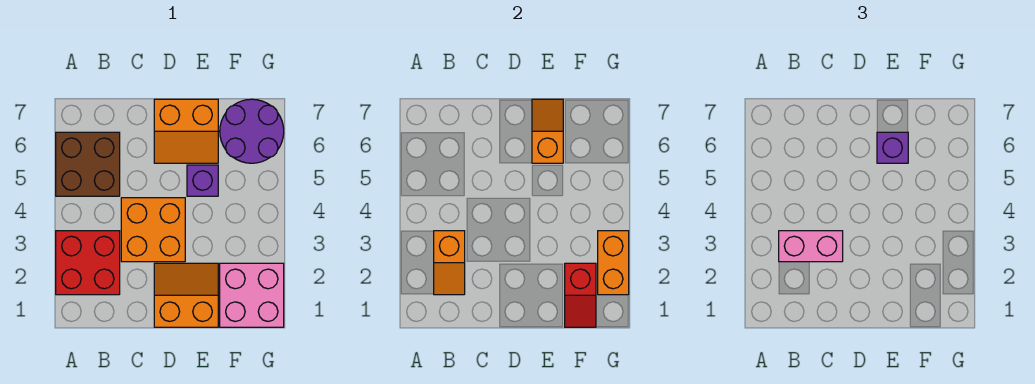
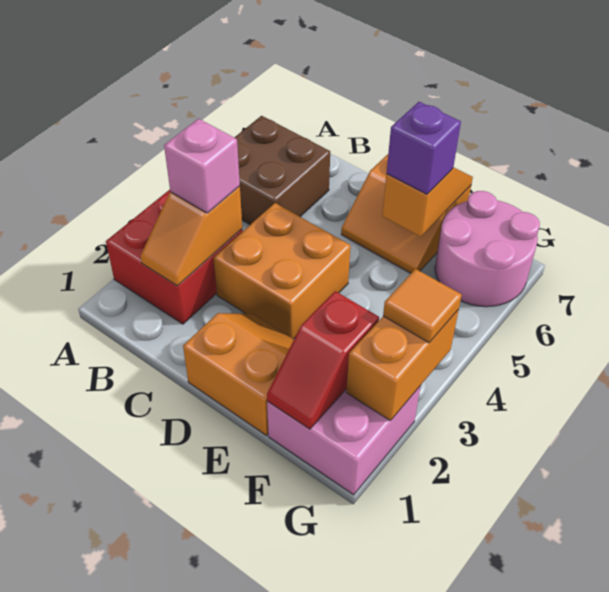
pink 1x2 brick [779,231,843,262] -> pink 1x1 brick [164,119,240,213]
purple 1x1 brick [187,165,218,196] -> none
purple 2x2 round brick [220,99,284,163] -> pink 2x2 round brick [435,191,540,307]
none -> orange 1x1 tile [383,269,462,343]

